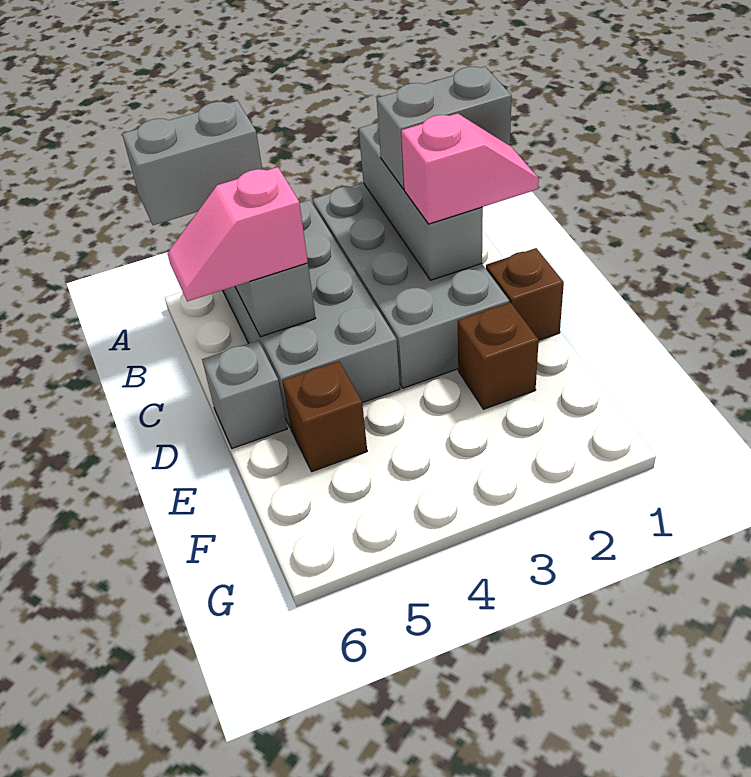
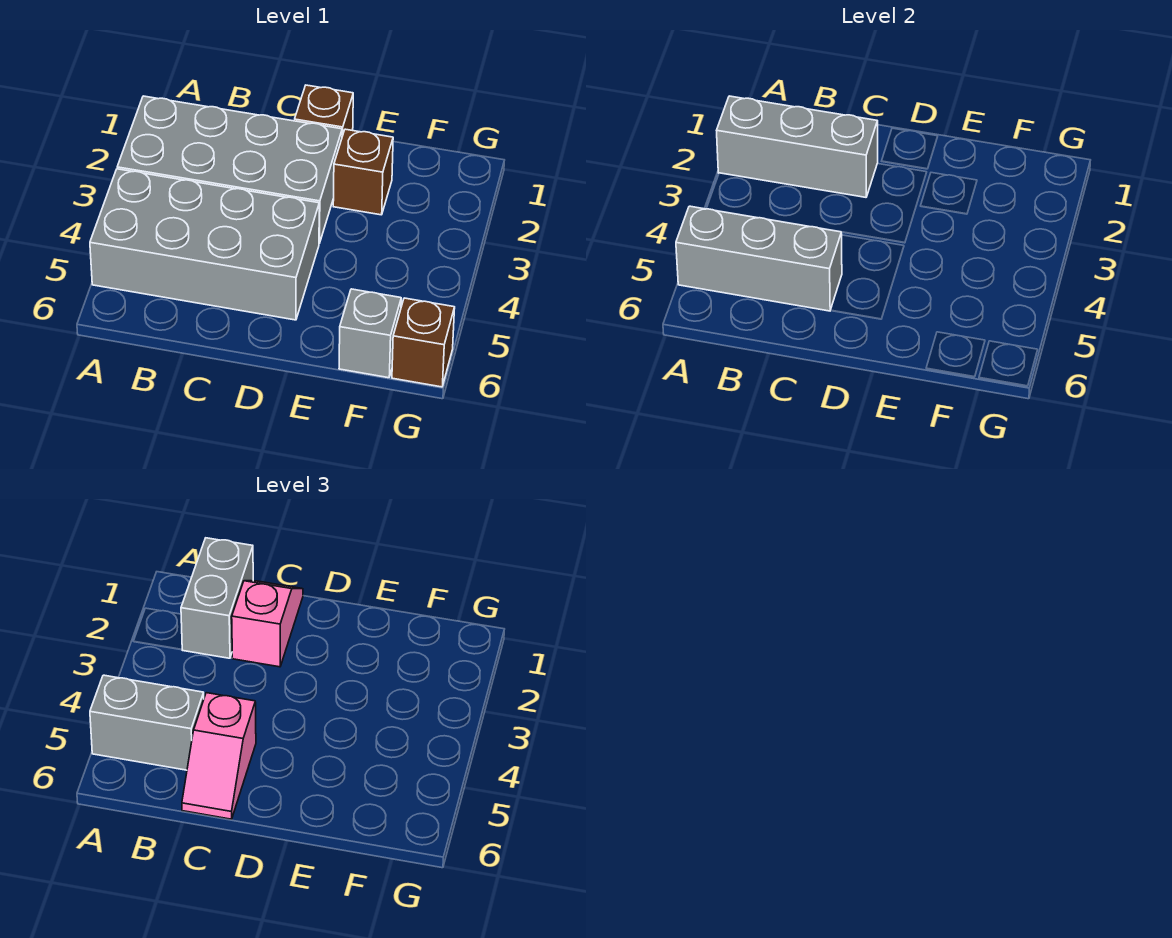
grey 1x2 brick [122,101,263,225] -> grey 1x2 brick turned to [90,675,204,770]
grey 1x1 brick [202,340,287,448] -> grey 1x1 brick moved to [339,289,401,378]
brown 1x1 brick [282,361,367,472] -> brown 1x1 brick moved to [392,298,455,387]

